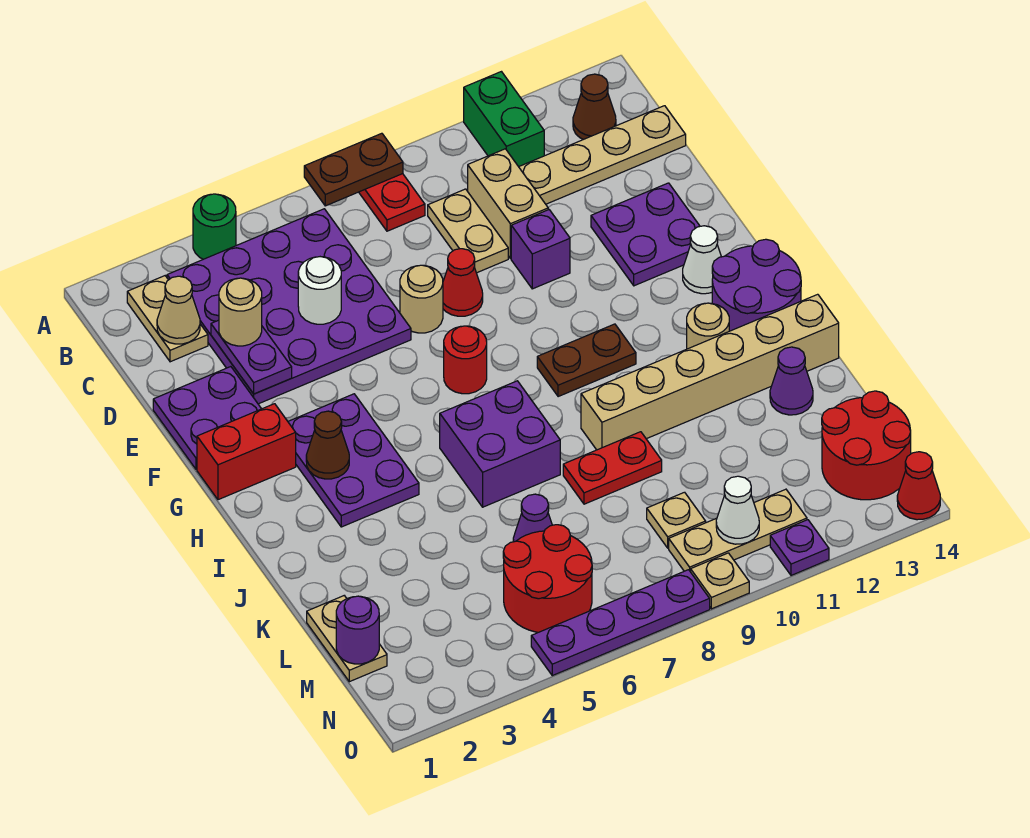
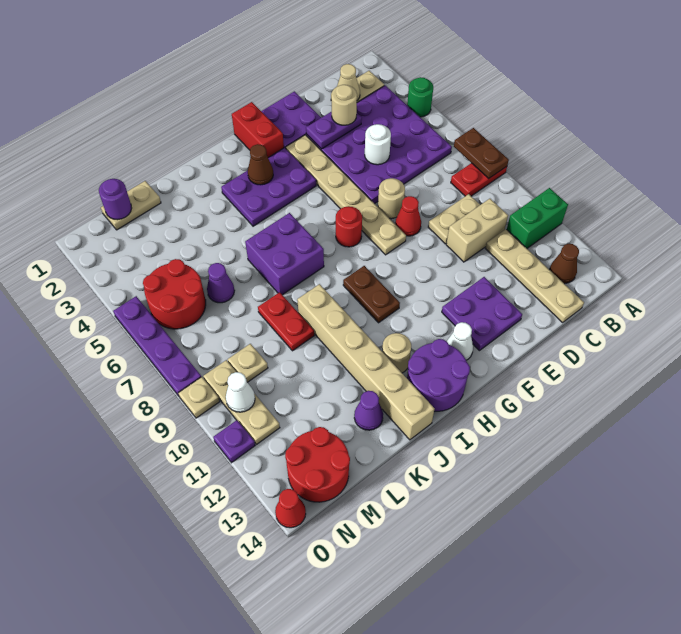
purple 1x1 brick [511,210,570,289] -> none
none -> tan 1x6 plate [286,135,406,255]

